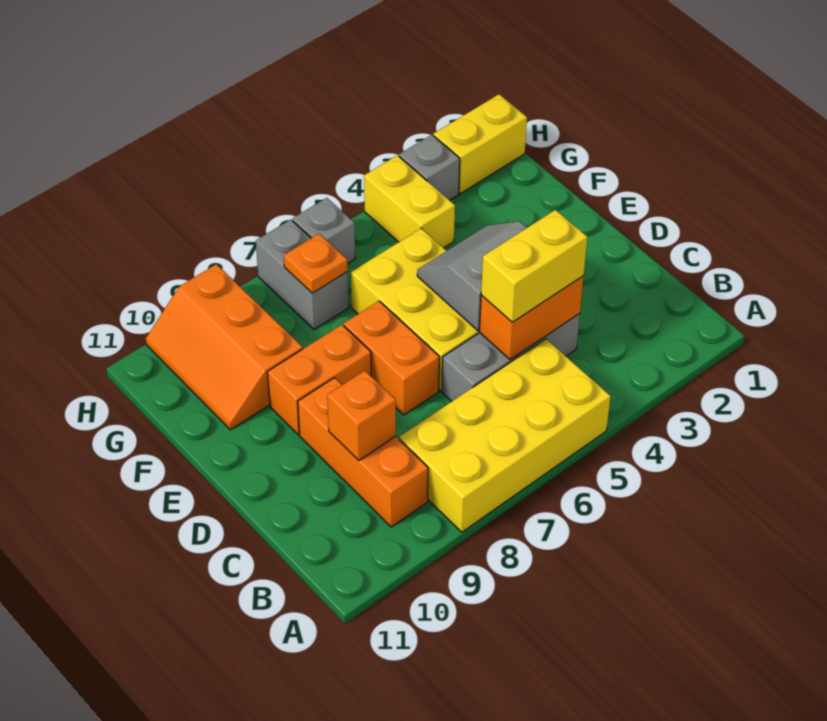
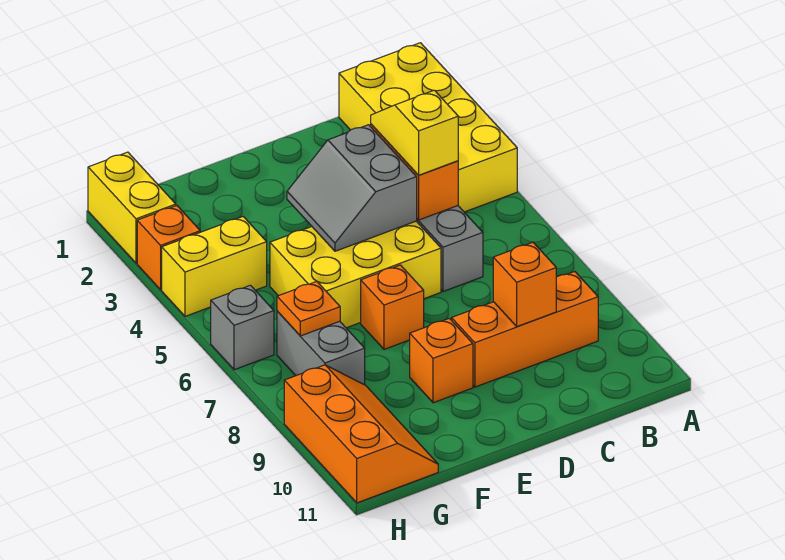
yellow 2x4 brick [399,339,611,532] -> yellow 2x4 brick moved to [339,43,517,212]
yellow 1x2 brick [481,210,587,322] -> yellow 1x2 slope [371,90,458,175]
orange 1x2 brick [344,301,439,415] -> orange 1x1 brick [361,265,424,349]
orange 1x2 brick [268,325,371,435] -> orange 1x1 brick [410,318,473,403]
orange 2x3 slope [146,264,303,430] -> orange 2x3 slope turned to [284,365,438,503]
grey 1x2 brick [256,220,349,329] -> grey 1x2 brick turned to [277,311,365,385]
grey 1x1 brick [399,135,460,200] -> orange 1x1 brick [137,206,200,290]

